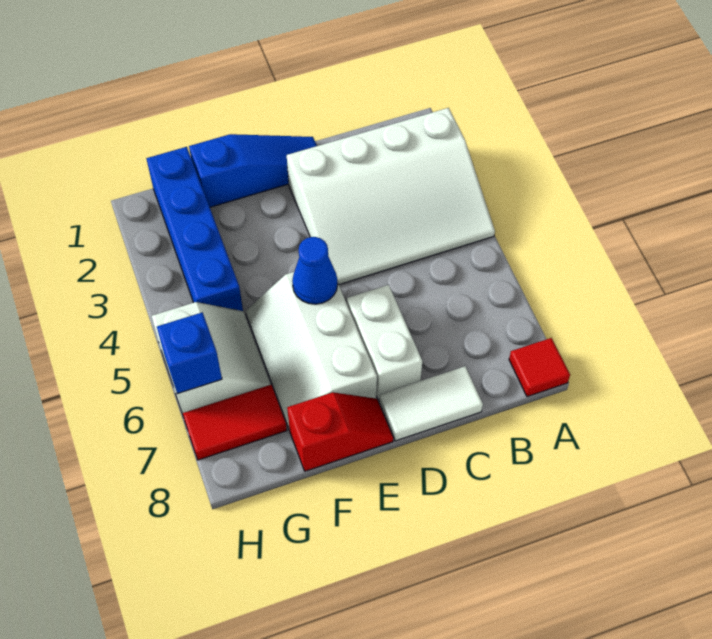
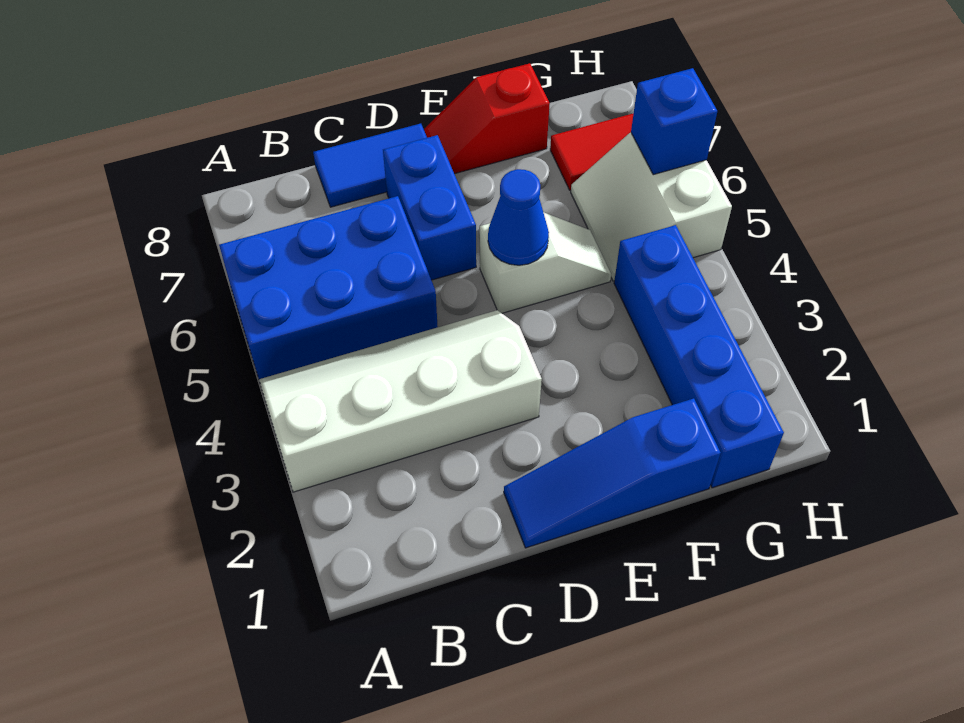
white 3x4 slope [287,108,495,285] -> white 2x4 slope [259,310,542,492]
none -> blue 2x3 brick [219,196,438,379]
red 1x1 tile [509,338,570,397] -> none
white 1x2 tile [379,366,483,441] -> blue 1x2 tile [313,124,427,207]
white 1x2 brick [347,285,422,400] -> blue 1x2 brick [383,135,476,280]
white 2x3 slope [246,272,377,430] -> white 1x2 slope [480,213,611,313]

